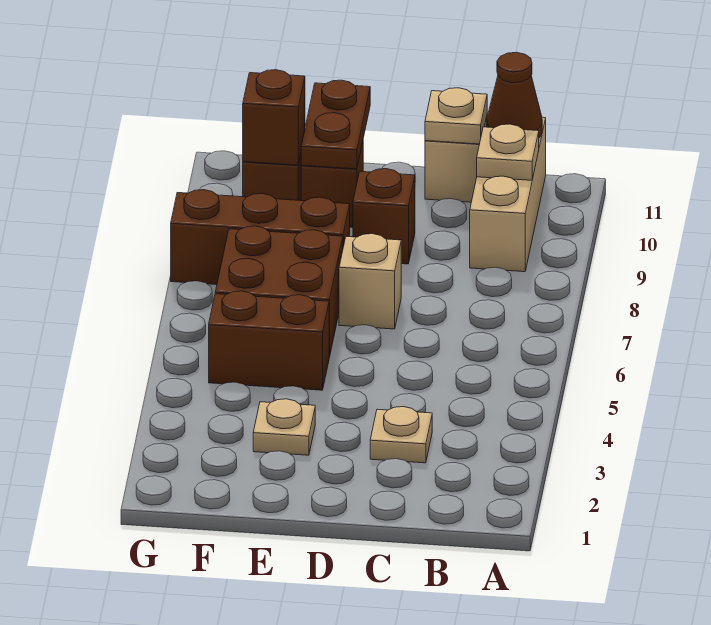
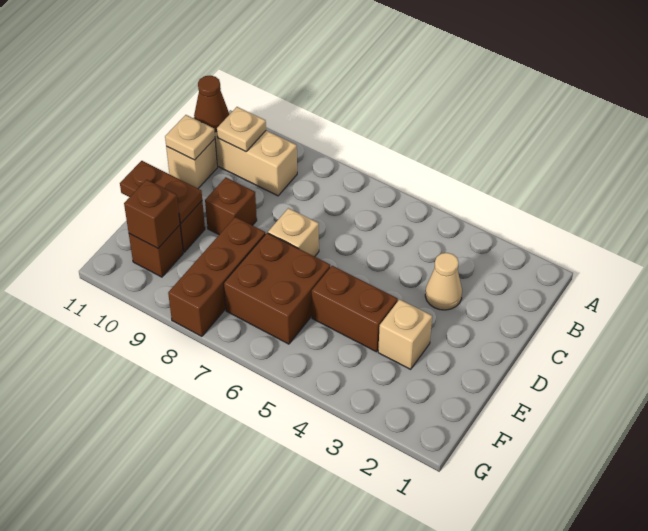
tan 1x1 plate [370,407,432,463] -> tan 1x1 cone [425,253,462,310]
tan 1x1 plate [253,399,315,455] -> tan 1x1 brick [378,299,432,369]
brown 1x2 brick [209,291,329,390] -> brown 1x2 brick turned to [312,266,398,352]

